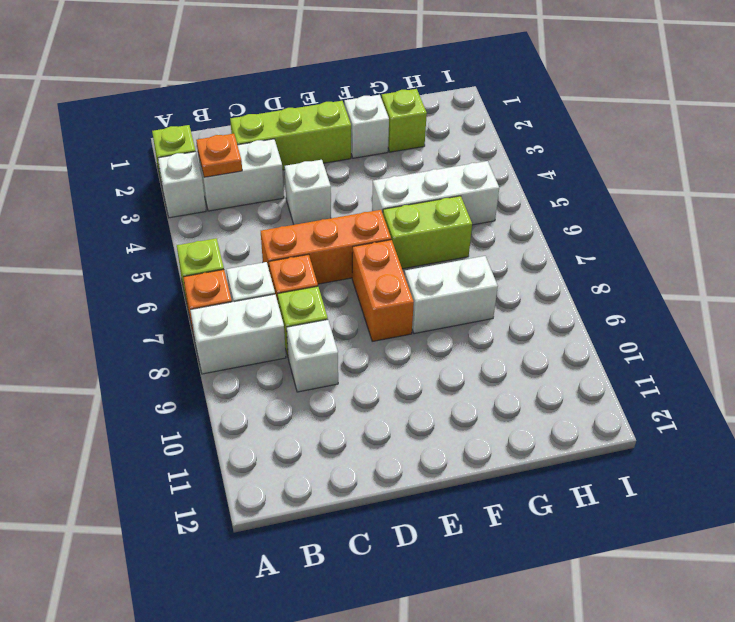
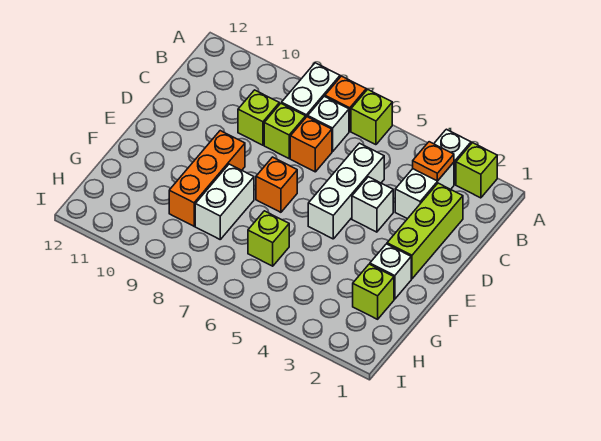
orange 1x3 brick [261,210,391,284] -> orange 1x3 brick moved to [169,131,245,226]
white 1x1 brick [287,320,338,392] -> lime 1x1 brick [238,90,279,145]
orange 1x2 brick [352,240,414,341] -> orange 1x1 brick [256,157,297,212]
white 1x3 brick [372,161,499,225] -> white 1x3 brick moved to [308,143,384,239]
lime 1x2 brick [383,196,472,269] -> lime 1x1 brick [248,211,289,266]

